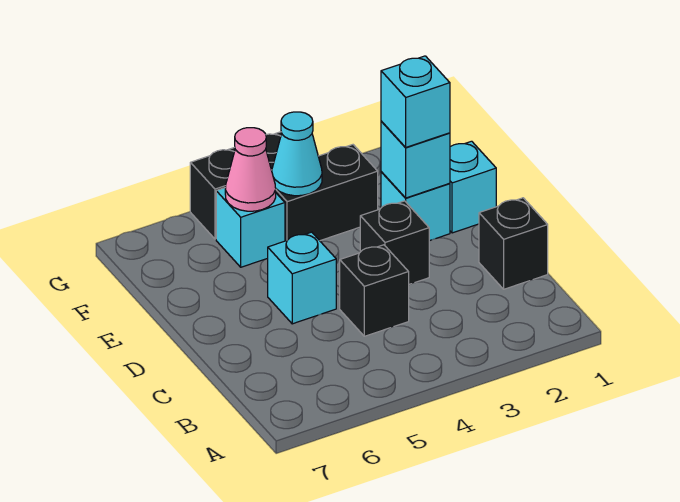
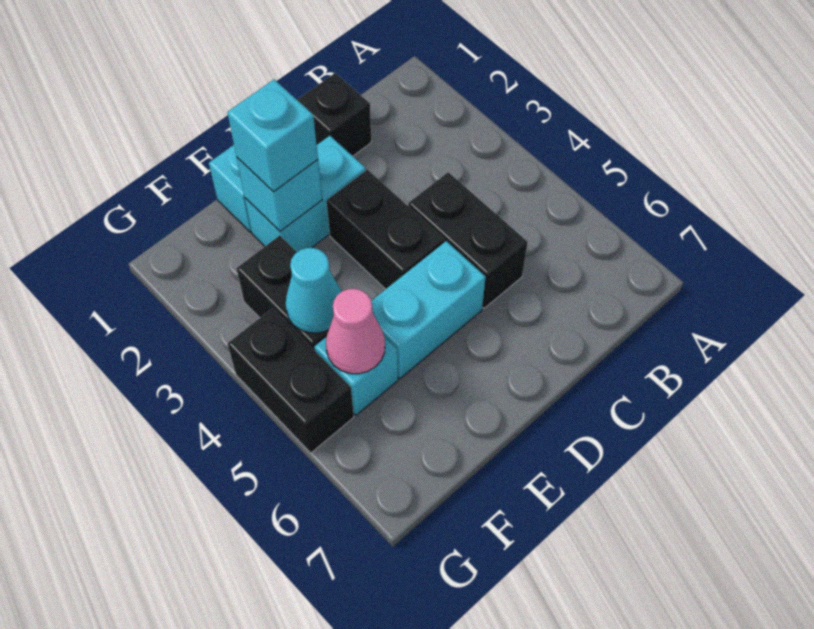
black 1x1 brick [340,245,409,336] -> black 1x2 brick [408,172,528,309]
black 1x1 brick [360,201,429,284] -> black 1x2 brick [327,170,444,289]
cyan 1x1 brick [268,232,336,324] -> cyan 1x2 brick [371,241,486,379]
cyan 1x1 brick [381,172,450,241] -> cyan 1x2 brick [245,136,366,252]

